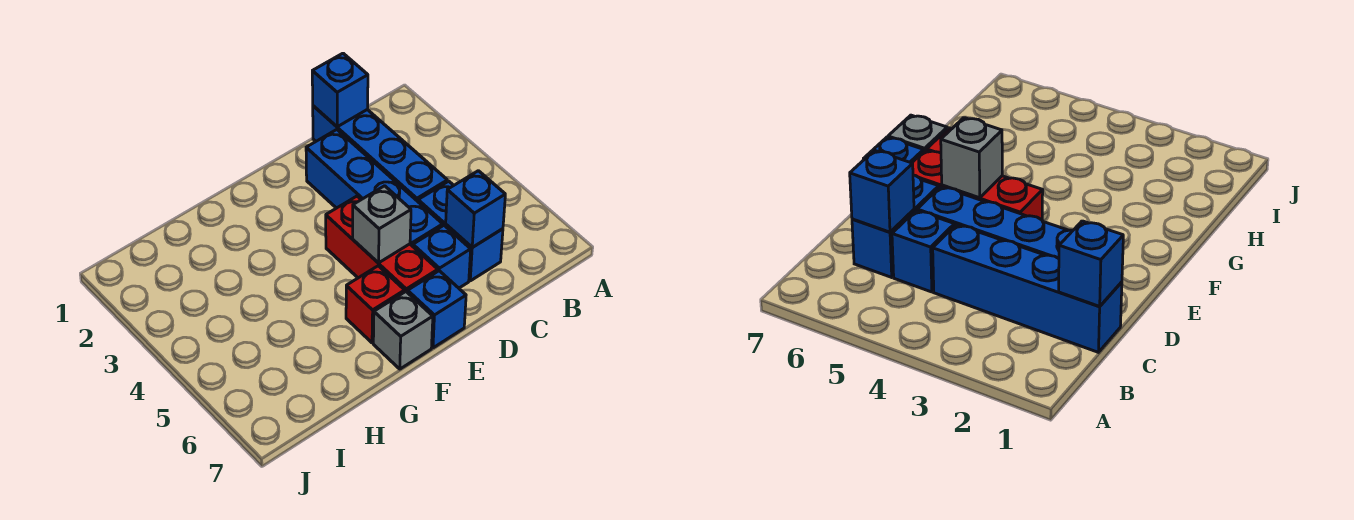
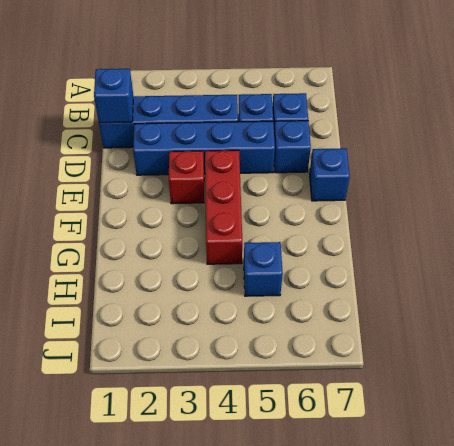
blue 1x1 brick [446,171,505,247] -> blue 1x1 brick moved to [244,242,283,296]
red 1x3 brick [326,196,438,293] -> red 1x3 brick turned to [205,150,242,264]
grey 1x1 brick [353,186,411,263] -> none
red 1x1 brick [346,266,405,343] -> red 1x1 brick moved to [169,151,204,204]
grey 1x1 brick [373,292,433,369] -> none

